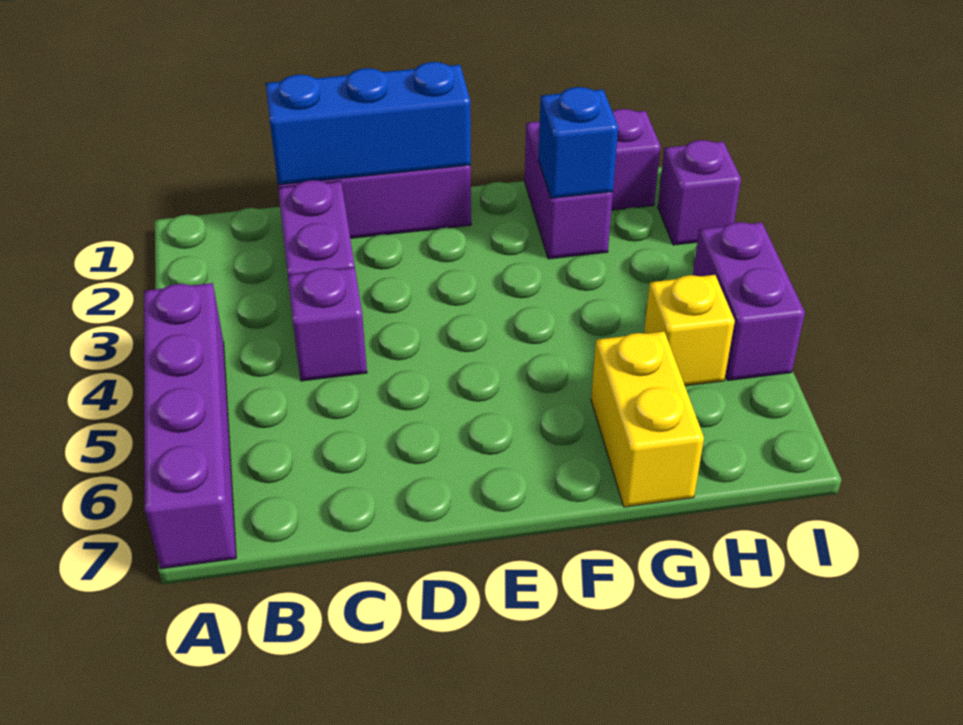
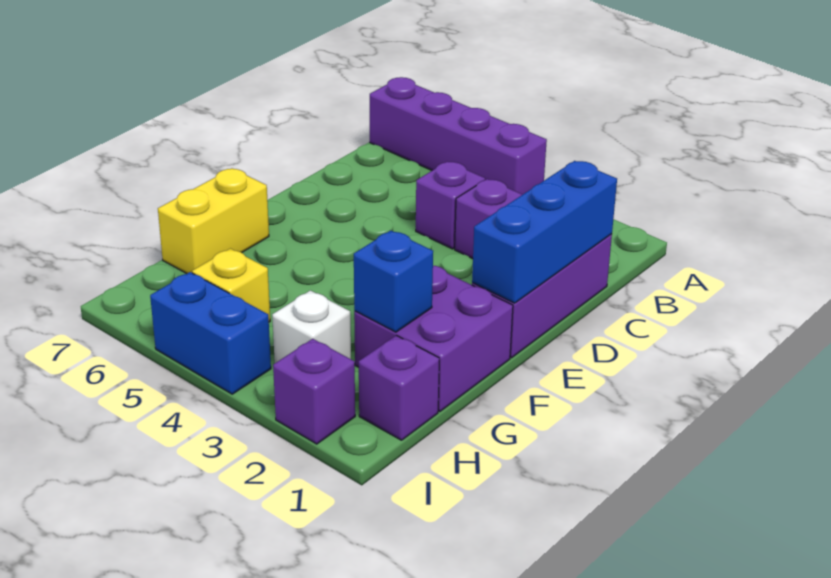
purple 1x2 brick [525,121,613,259] -> purple 2x2 brick [354,266,513,412]
yellow 1x2 brick [591,332,704,507] -> yellow 1x2 brick turned to [158,169,269,273]
none -> white 1x1 brick [272,290,351,363]
purple 1x2 brick [693,222,805,380] -> blue 1x2 brick [150,272,271,394]

